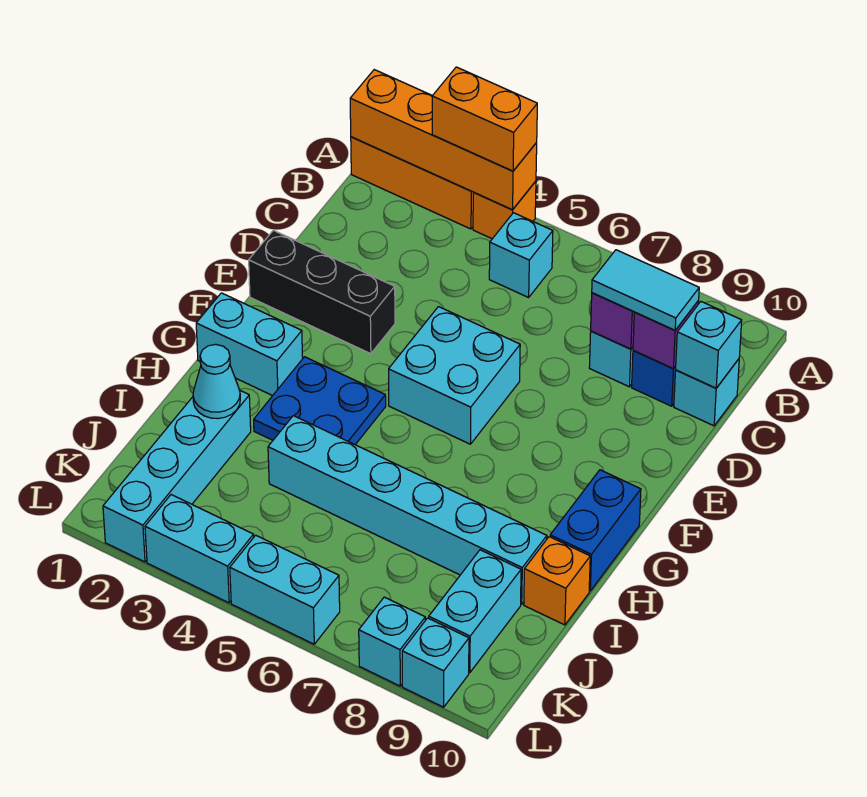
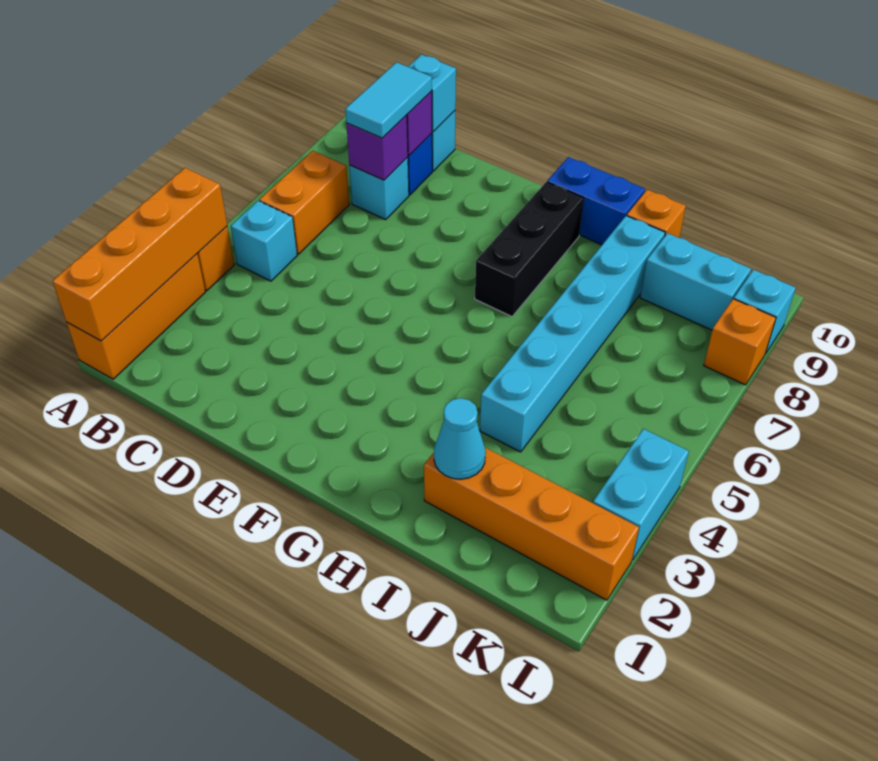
orange 1x2 brick [432,67,537,171] -> orange 1x2 brick moved to [260,151,349,254]
black 1x3 brick [249,230,395,354] -> black 1x3 brick moved to [475,182,584,317]
cyan 2x2 brick [389,307,520,444] -> none
cyan 1x2 brick [196,293,303,396] -> none
blue 2x2 plate [254,357,386,445] -> none
cyan 1x4 brick [103,391,251,562] -> orange 1x4 brick [424,448,639,600]
cyan 1x2 brick [230,535,340,644] -> none
cyan 1x1 brick [359,597,425,686] -> orange 1x1 brick [704,299,776,385]

